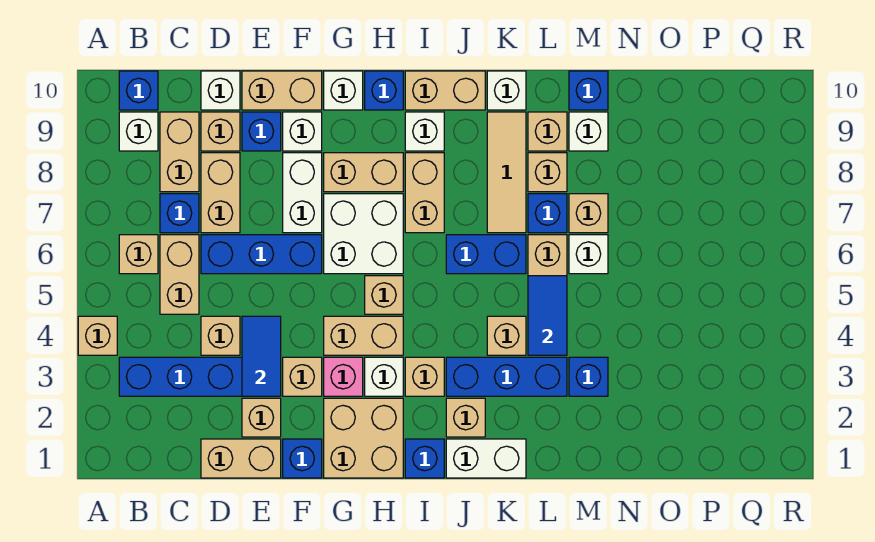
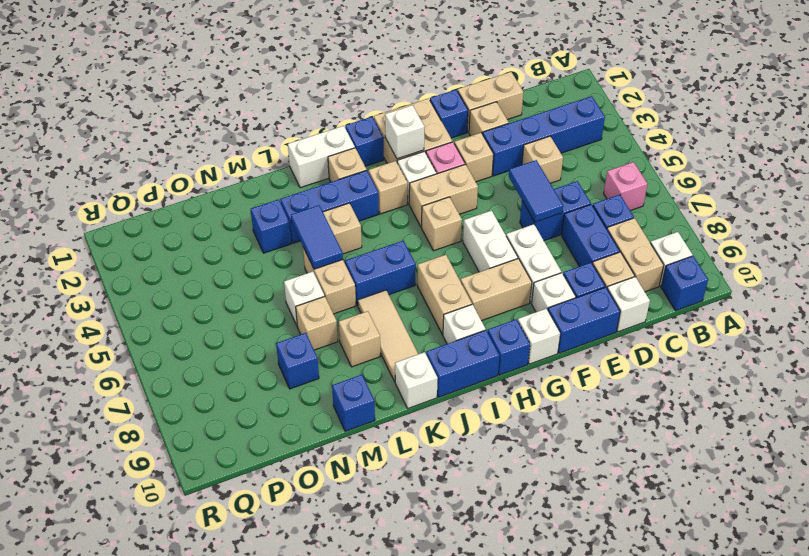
tan 1x1 brick [78,316,117,355] -> none
tan 1x1 brick [119,235,158,274] -> pink 1x1 brick [604,162,647,211]
tan 1x2 brick [160,235,199,314] -> none
blue 1x3 brick [201,235,322,274] -> blue 1x2 brick [520,181,591,241]
tan 1x2 brick [201,153,240,233] -> blue 1x2 brick [562,204,620,266]
blue 1x2 tile [242,316,281,396] -> blue 1x2 tile moved to [509,160,563,222]
tan 1x2 brick [242,71,322,110] -> blue 1x2 brick [548,287,620,353]
white 2x2 brick [324,194,403,274] -> white 1x2 brick [463,211,518,272]
tan 1x2 brick [405,71,485,110] -> blue 1x2 brick [426,330,500,397]
blue 1x1 brick [528,194,567,233] -> blue 1x1 brick moved to [276,333,319,389]
tan 1x1 brick [528,112,567,151] -> none
white 1x1 brick [569,112,608,151] -> white 1x1 brick moved to [385,105,424,159]

